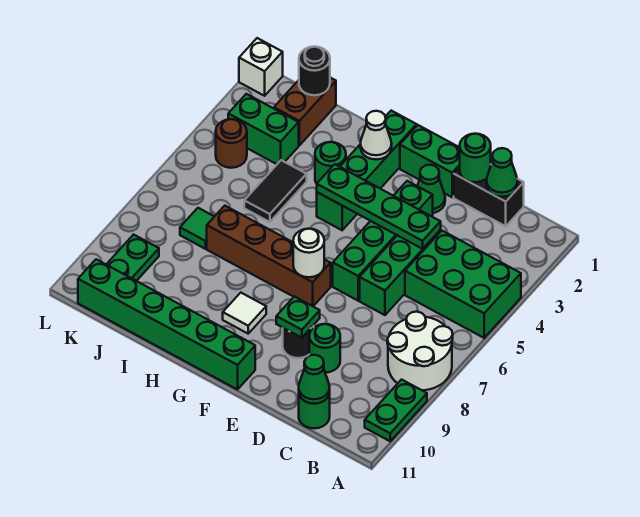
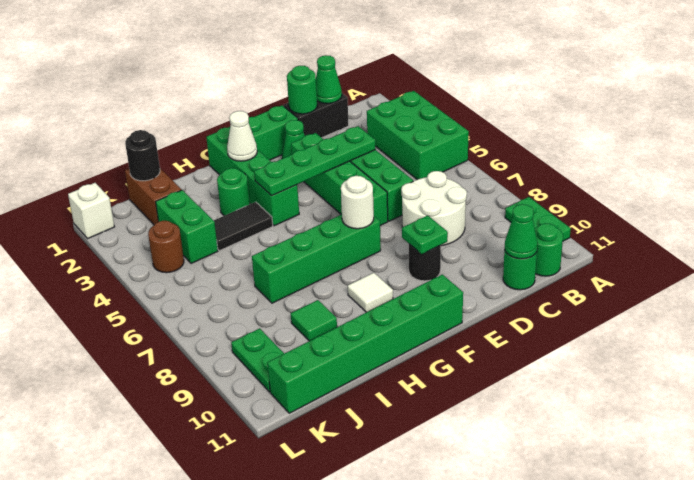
green 2x3 brick [405,231,521,338] -> green 2x3 brick turned to [367,91,469,180]
white 2x2 round brick [387,312,453,390] -> white 2x2 round brick moved to [401,171,467,246]
green 1x1 round brick [309,324,340,373] -> green 1x1 round brick moved to [535,223,563,276]
brown 1x4 brick [207,206,331,306] -> green 1x4 brick [252,215,381,303]
black 1x2 tile [244,160,307,222] -> black 1x2 tile turned to [214,202,273,251]
green 1x2 brick [228,94,299,164] -> green 1x2 brick turned to [156,190,218,264]
green 1x1 tile [180,208,214,249] -> green 1x1 tile moved to [291,300,337,341]

